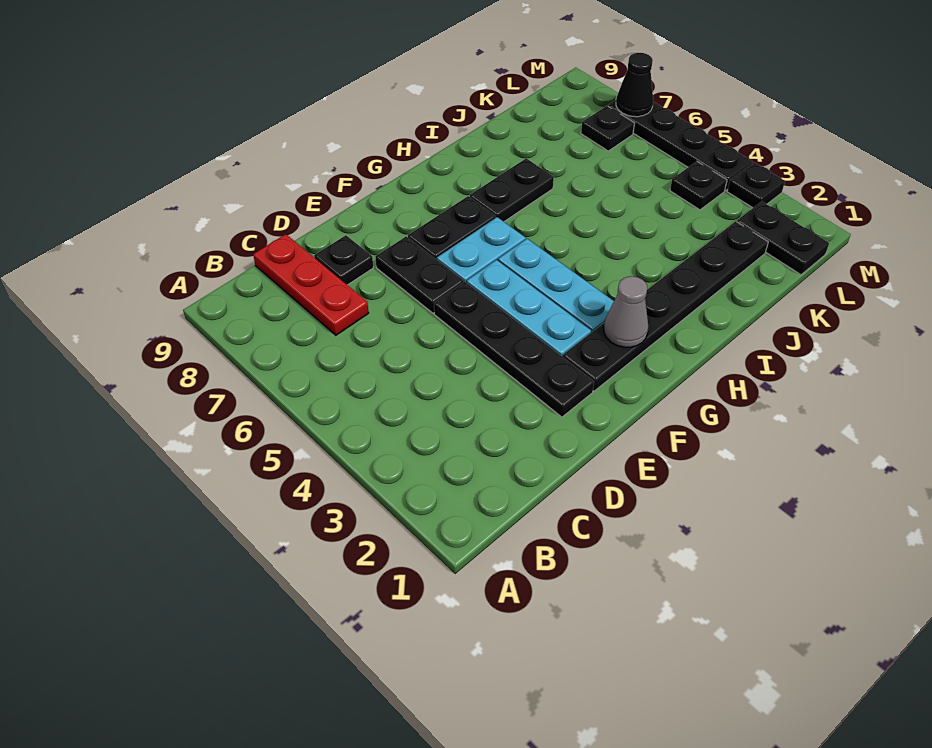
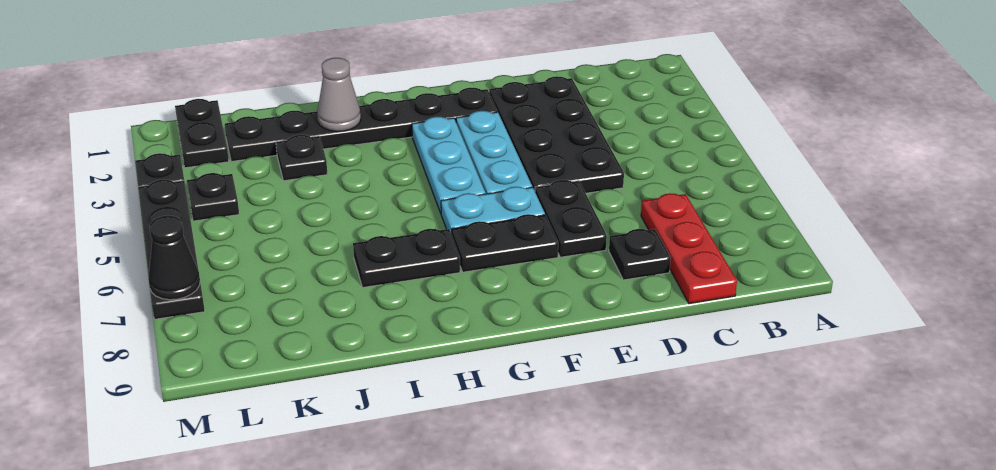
black 1x4 plate [434,282,594,417] -> black 2x4 plate [489,76,624,193]
grey 1x1 cone [604,276,649,347] -> grey 1x1 cone moved to [317,58,361,131]
black 1x1 plate [581,106,635,151] -> black 1x1 plate moved to [276,135,327,181]

